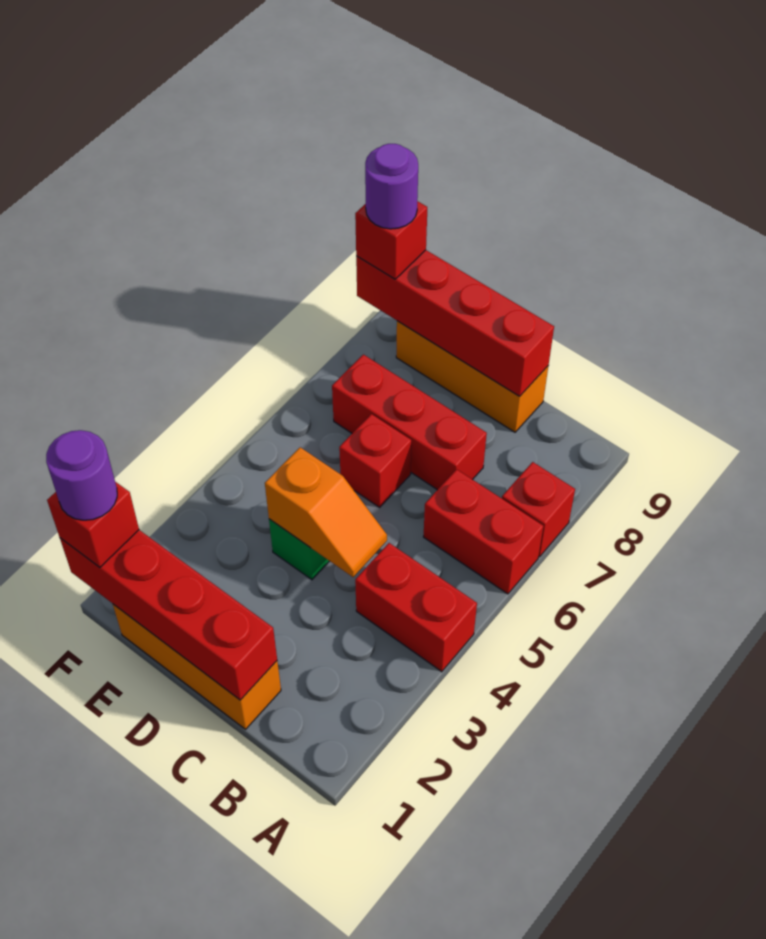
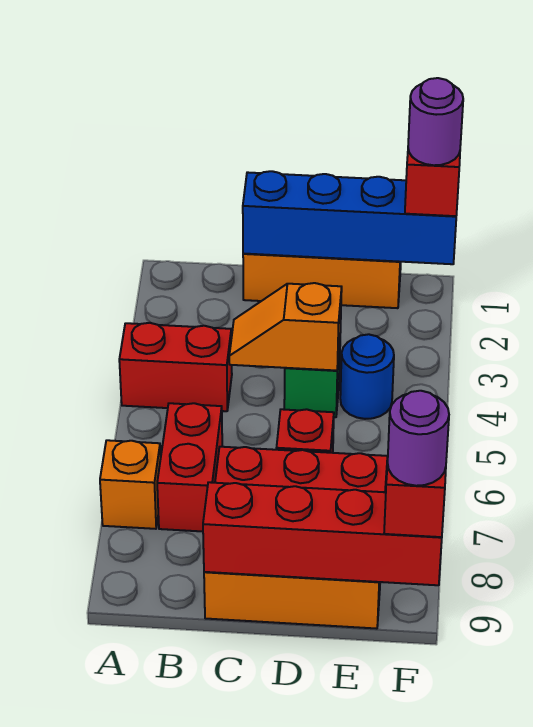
red 1x2 brick [424,469,543,594] -> red 1x2 brick turned to [157,403,222,532]
red 1x1 brick [502,462,575,557] -> orange 1x1 brick [100,440,161,529]
red 1x4 brick [60,530,277,700] -> blue 1x4 brick [243,171,456,264]
none -> blue 1x1 round brick [340,334,394,419]

